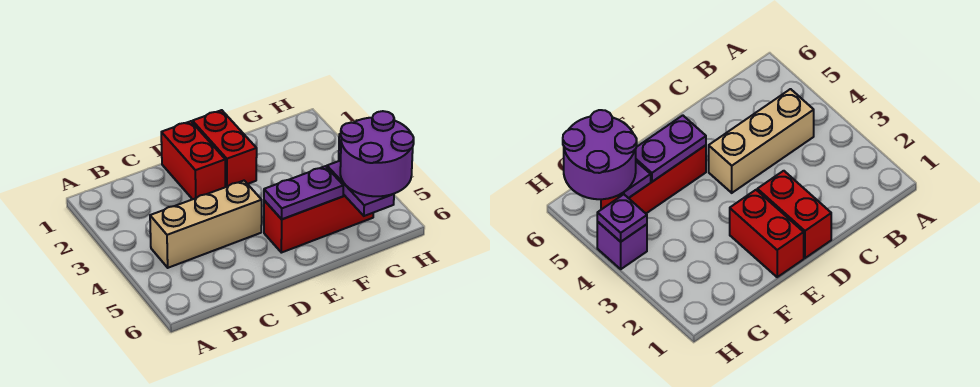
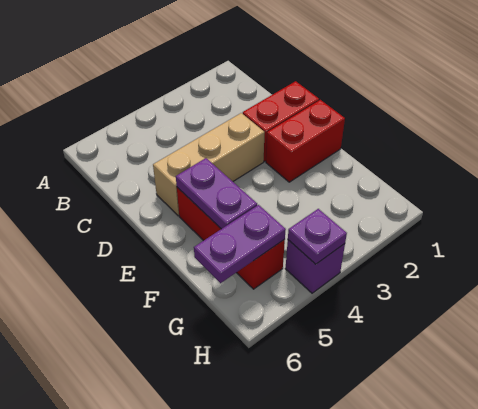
tan 1x3 brick [150,181,262,268] -> tan 1x3 brick turned to [153,113,265,216]
purple 2x2 round brick [340,111,414,196] -> none

